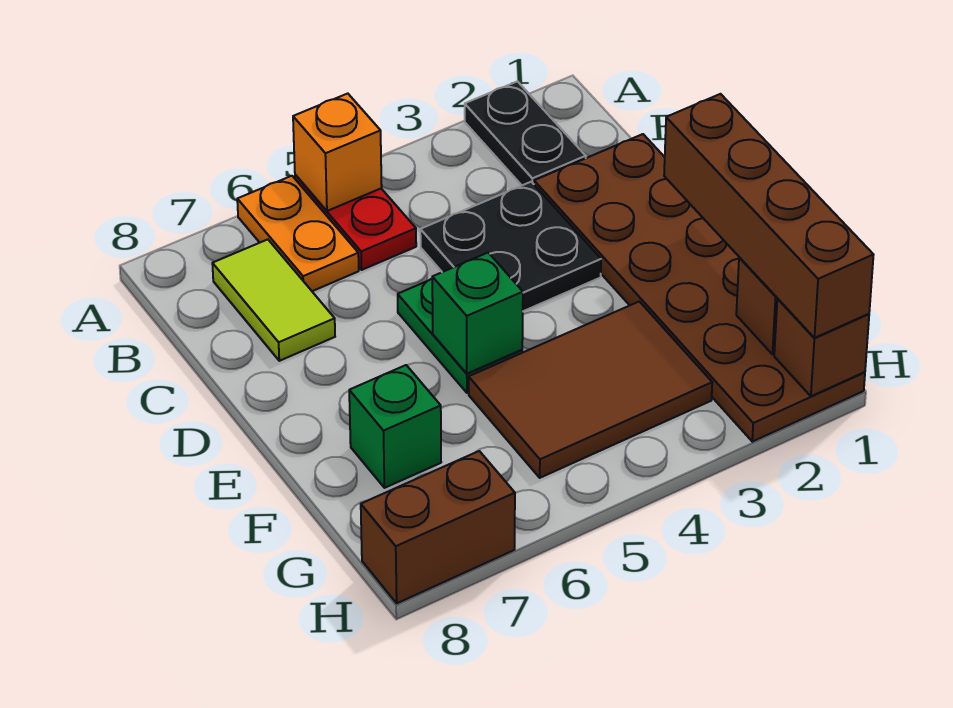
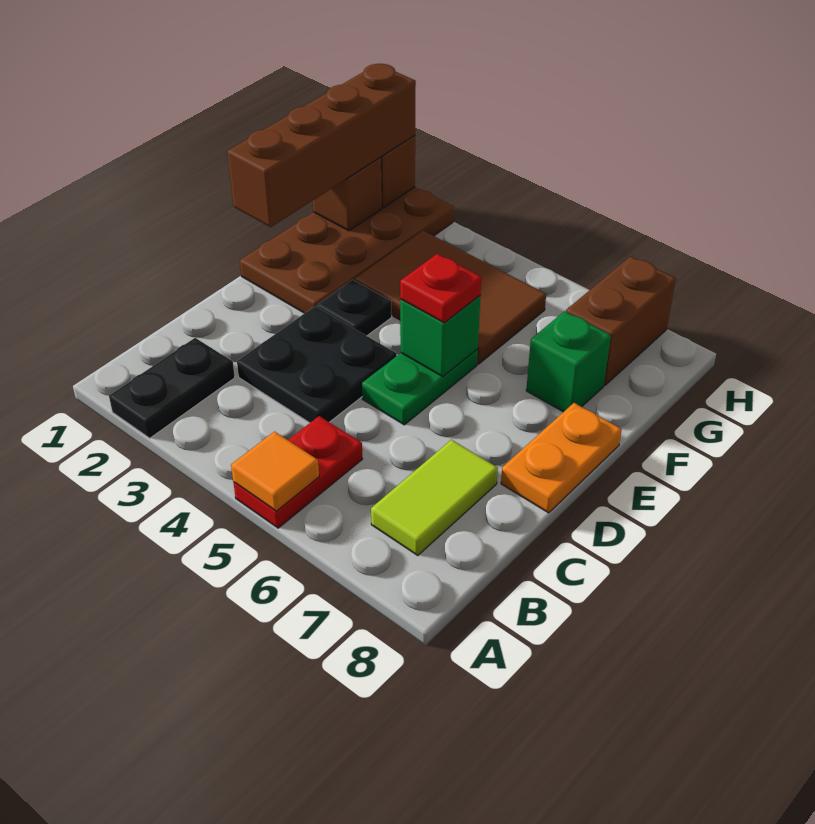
orange 1x1 brick [293,94,382,211] -> orange 1x1 tile [231,432,319,511]
orange 1x2 plate [237,176,359,291] -> orange 1x2 plate moved to [501,403,622,513]
brown 2x6 plate [534,134,865,442] -> brown 2x4 plate [240,187,454,313]
none -> black 1x1 plate [317,280,392,336]
none -> red 1x1 plate [400,254,481,323]
brown 1x2 brick [361,451,515,603] -> brown 1x2 brick turned to [566,257,676,385]

